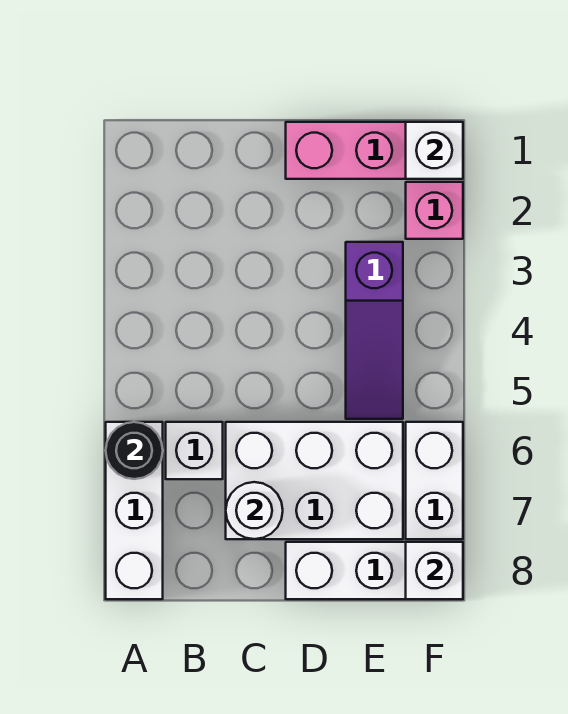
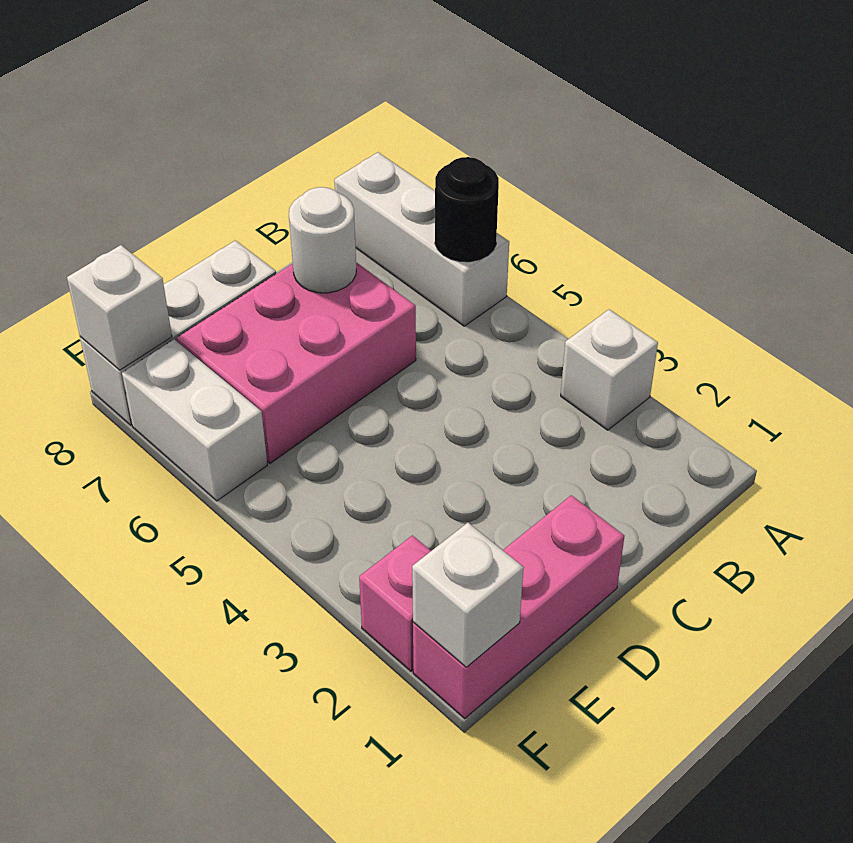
white 1x1 brick [166,422,223,479] -> white 1x1 brick moved to [561,309,658,430]
white 2x3 brick [226,422,403,539] -> pink 2x3 brick [177,262,416,463]
purple 1x3 slope [346,242,403,419] -> none

